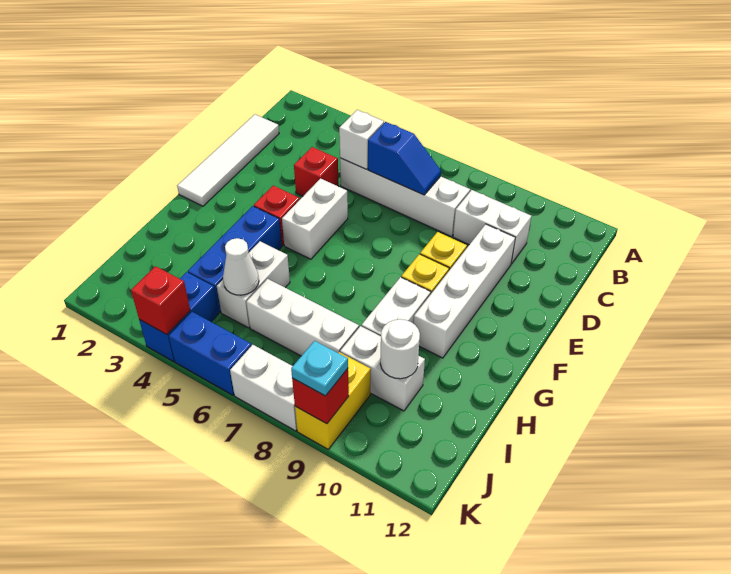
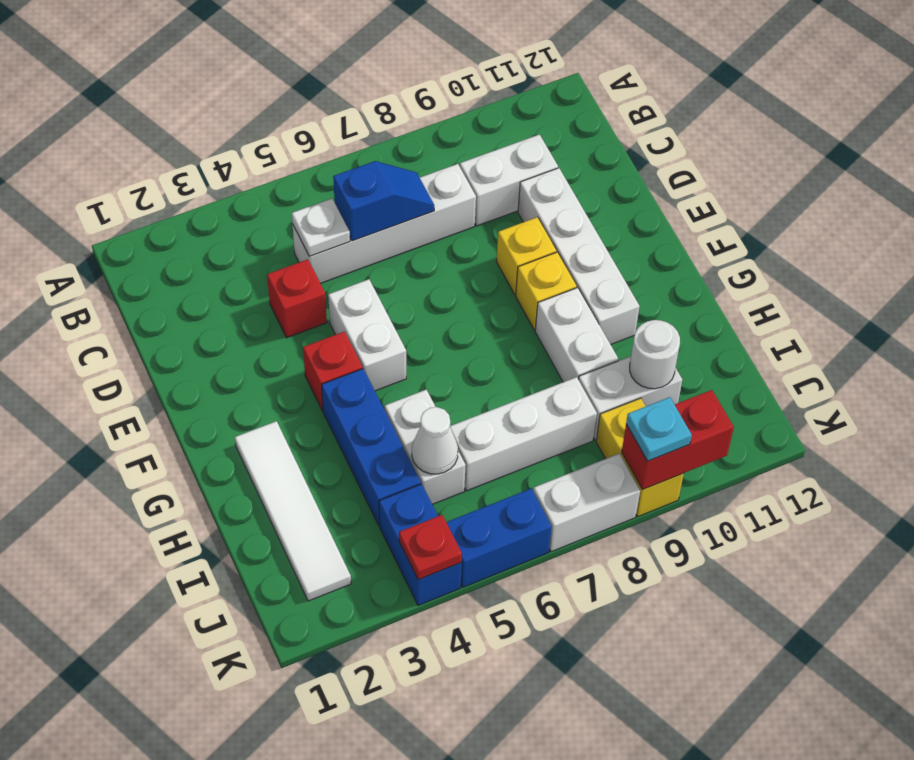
white 1x4 tile [177,115,279,206] -> white 1x4 tile moved to [235,421,351,601]
white 1x1 brick [339,110,384,169] -> white 1x1 plate [292,199,350,256]
red 1x1 brick [131,266,190,335] -> red 1x1 plate [399,515,462,580]
red 1x1 brick [292,369,349,424] -> red 1x2 brick [622,390,734,489]

